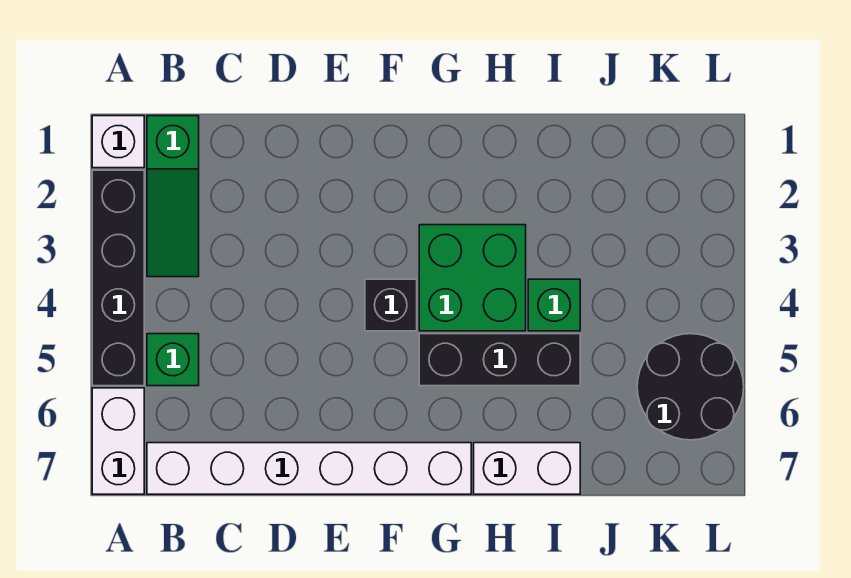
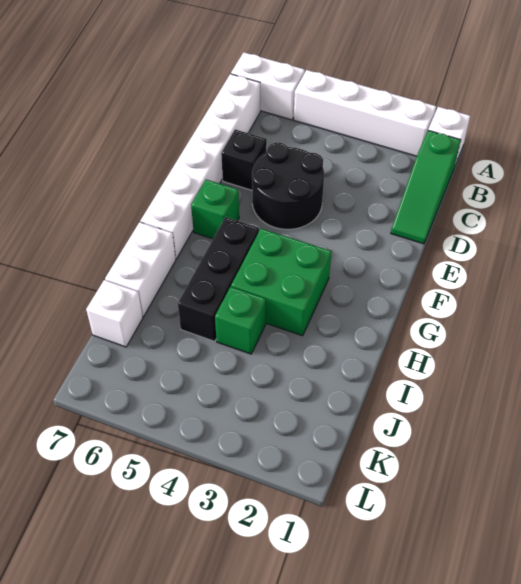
black 1x4 brick [92,170,144,386] -> white 1x4 brick [294,70,436,156]
green 1x3 slope [147,116,199,277] -> green 1x3 slope turned to [391,130,461,244]
green 1x1 brick [147,334,199,386] -> green 1x1 brick moved to [191,180,239,239]
black 1x1 brick [365,279,417,331] -> black 1x1 brick moved to [221,129,267,190]
none -> white 1x1 brick [86,280,143,347]
black 2x2 round brick [637,334,744,440] -> black 2x2 round brick moved to [252,142,324,229]

